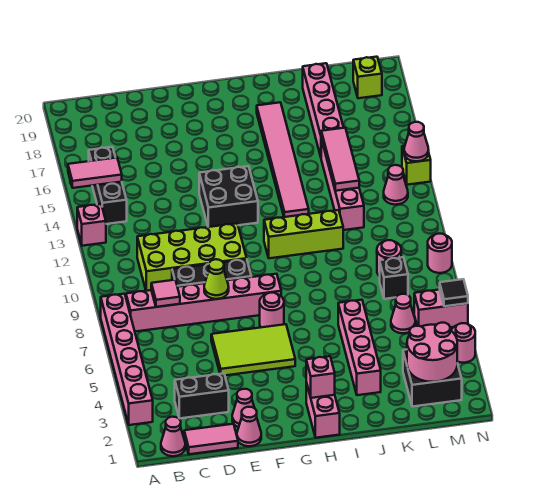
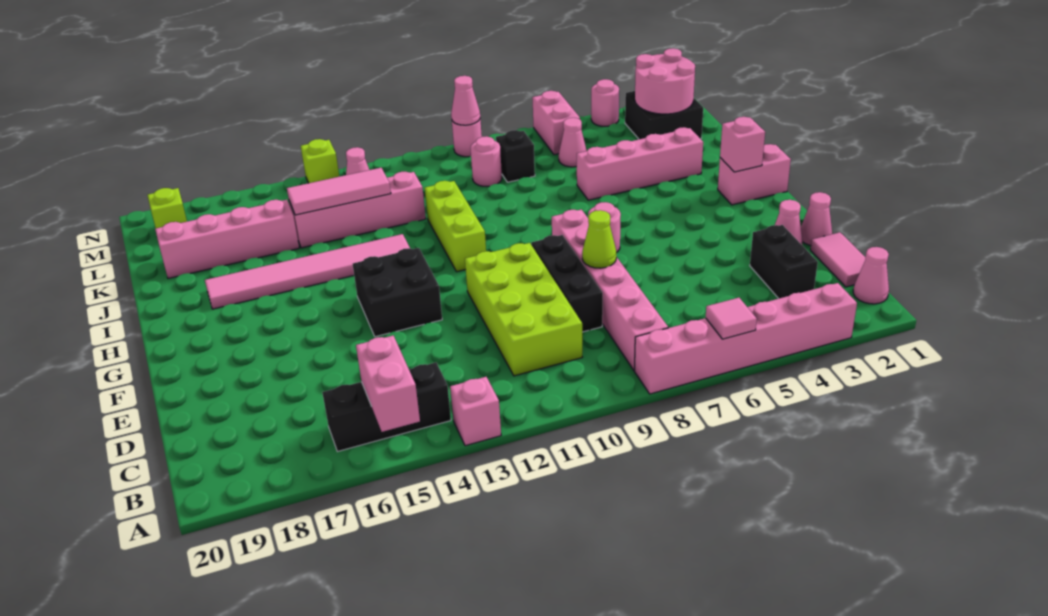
pink 1x2 tile [68,158,122,188] -> pink 1x2 brick [356,336,420,432]
pink 1x1 tile [151,280,180,307] -> pink 1x1 tile moved to [706,298,757,339]
lime 2x3 tile [211,324,295,375] -> none
black 1x1 tile [440,279,468,306] -> none
pink 1x1 cone [404,122,429,161] -> pink 1x1 cone moved to [451,76,480,125]

